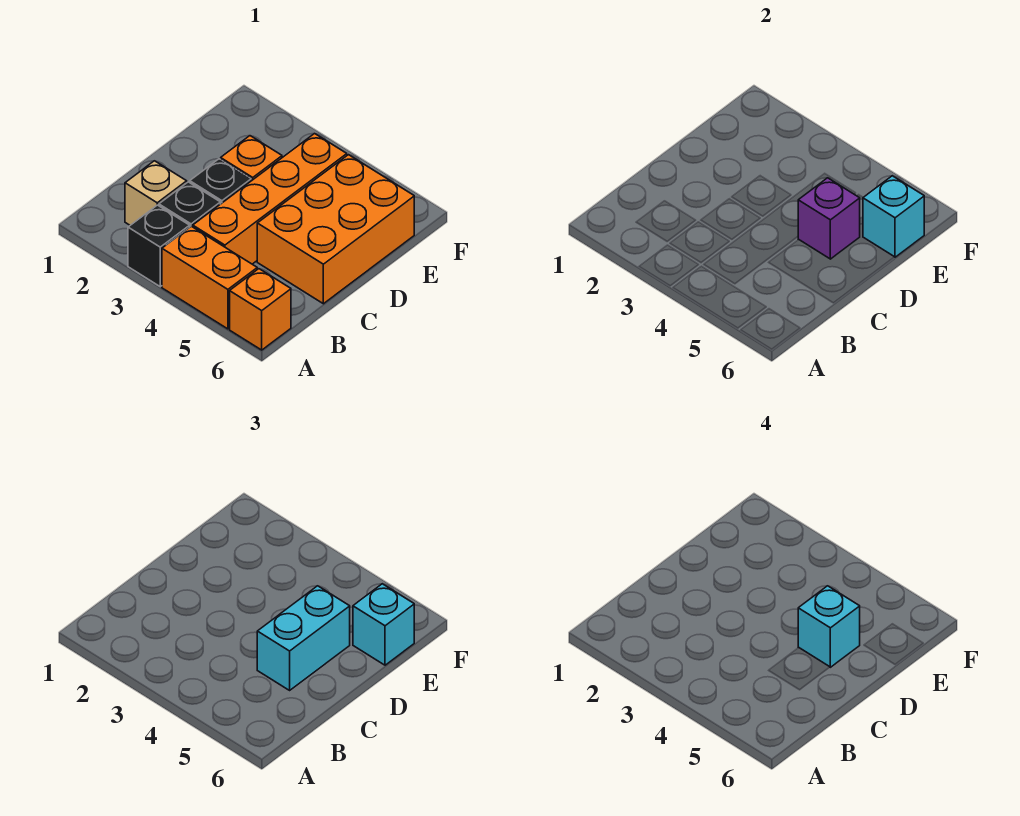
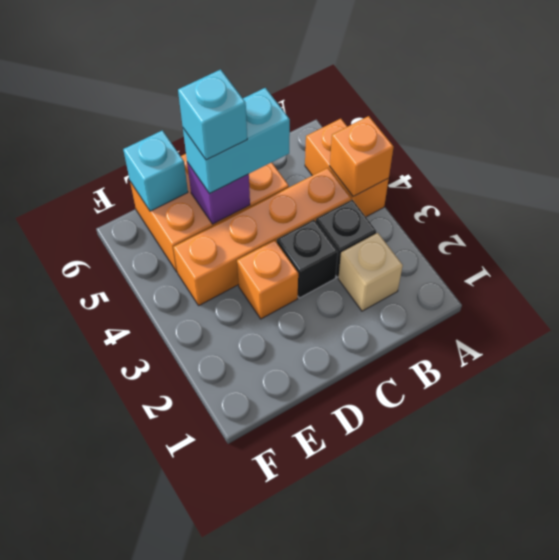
black 1x1 brick [128,205,190,286] -> none
orange 1x1 brick [230,269,291,350] -> orange 1x1 brick moved to [330,116,393,197]
cyan 1x1 brick [353,584,414,665] -> none

